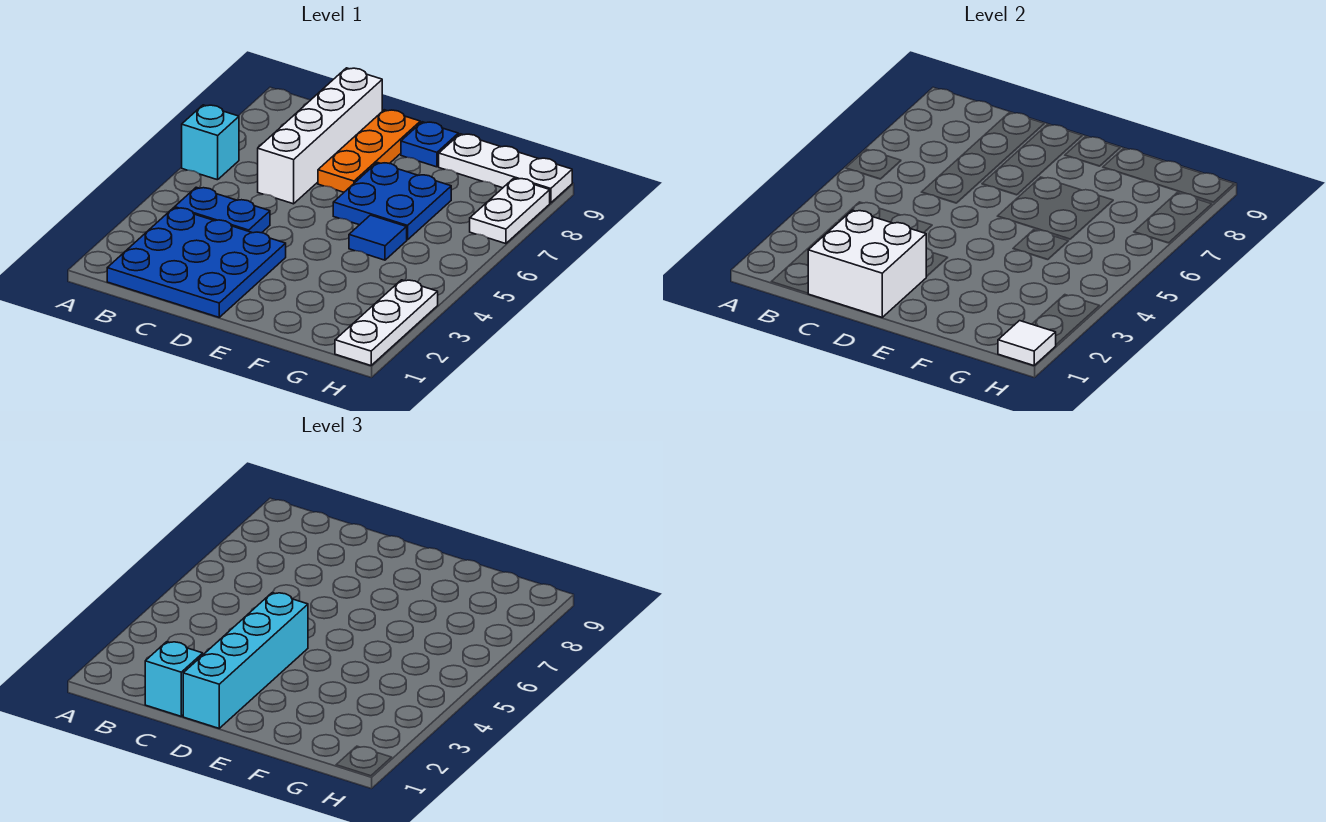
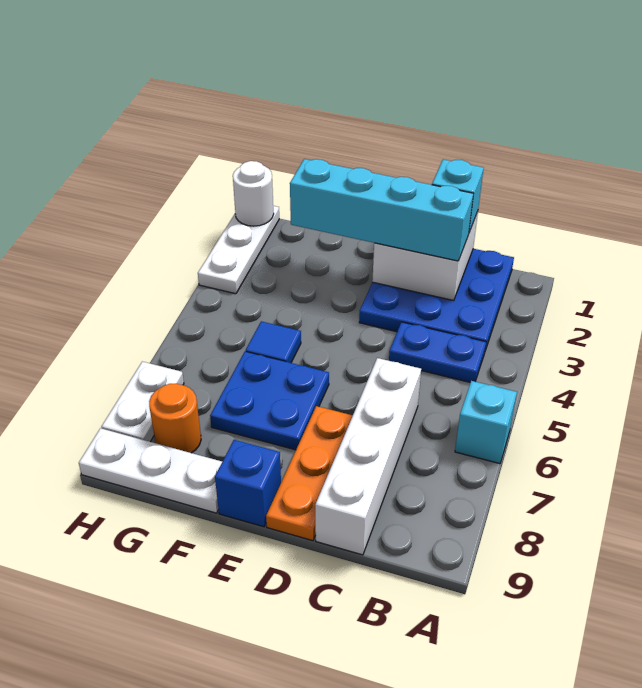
cyan 1x4 brick [183,593,308,728] -> cyan 1x4 brick turned to [290,159,473,261]
blue 1x1 plate [401,122,458,167] -> blue 1x1 brick [215,440,281,527]
none -> orange 1x1 round brick [149,384,201,453]
white 1x1 tile [998,321,1056,365] -> white 1x1 round brick [233,161,274,226]

